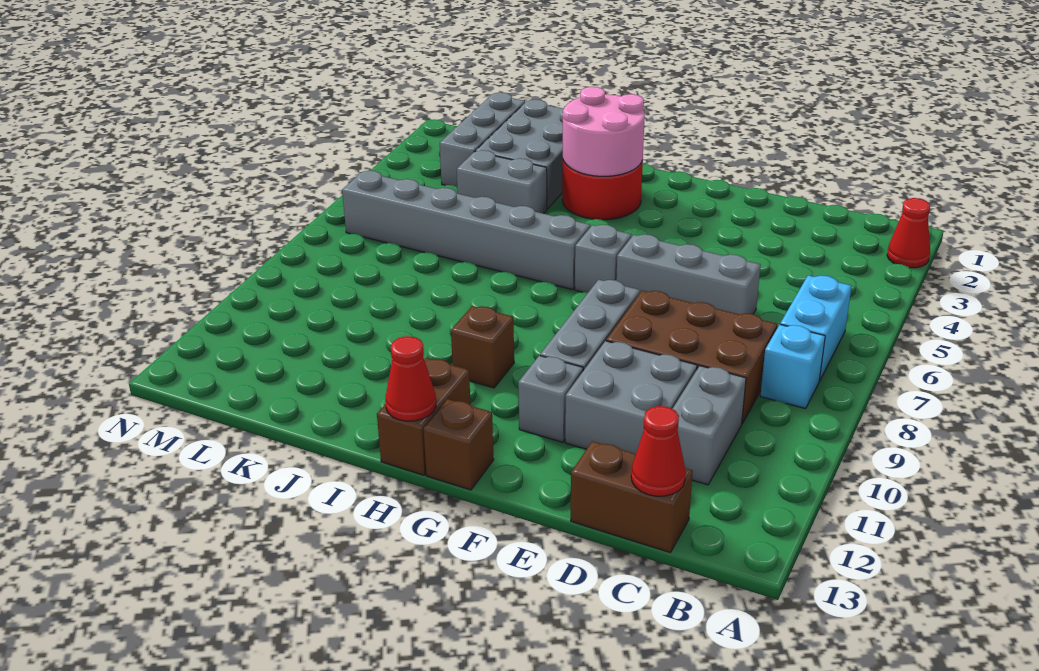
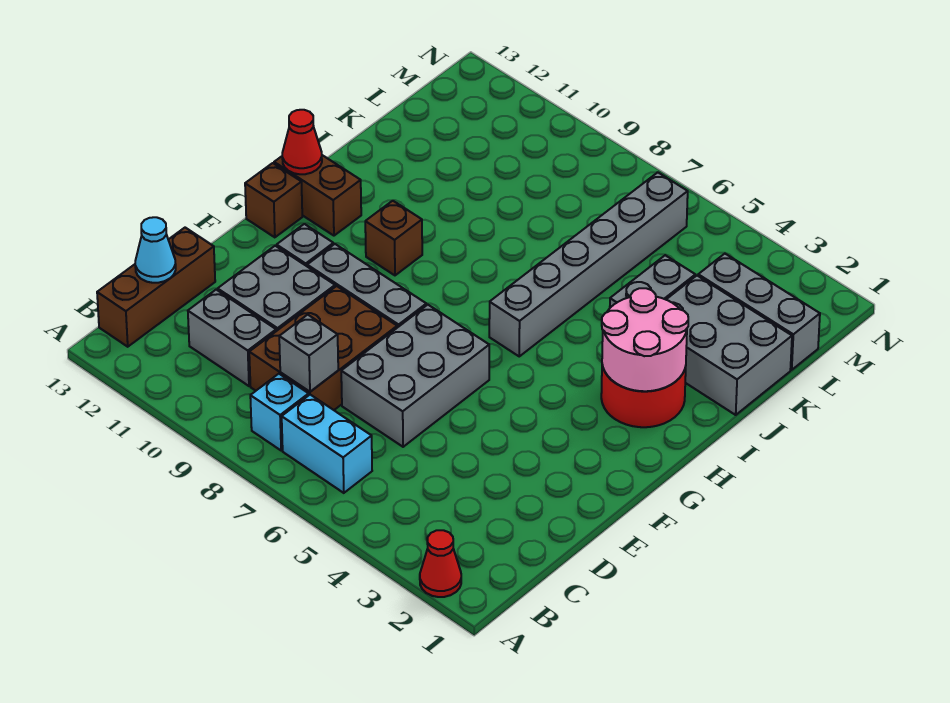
brown 1x2 brick [571,441,693,553] -> brown 1x3 brick [97,228,215,347]
red 1x1 cone [631,406,686,496] -> cyan 1x1 cone [135,217,176,283]
grey 1x3 brick [616,234,761,315] -> grey 2x3 brick [341,305,489,447]
grey 1x1 brick [575,225,632,292] -> grey 1x1 brick moved to [279,315,338,392]

